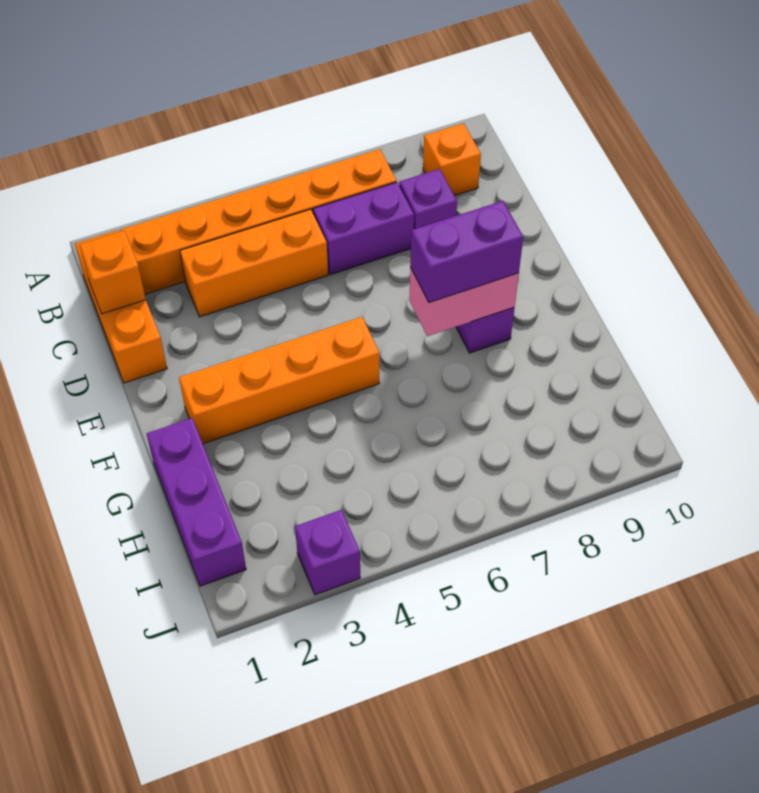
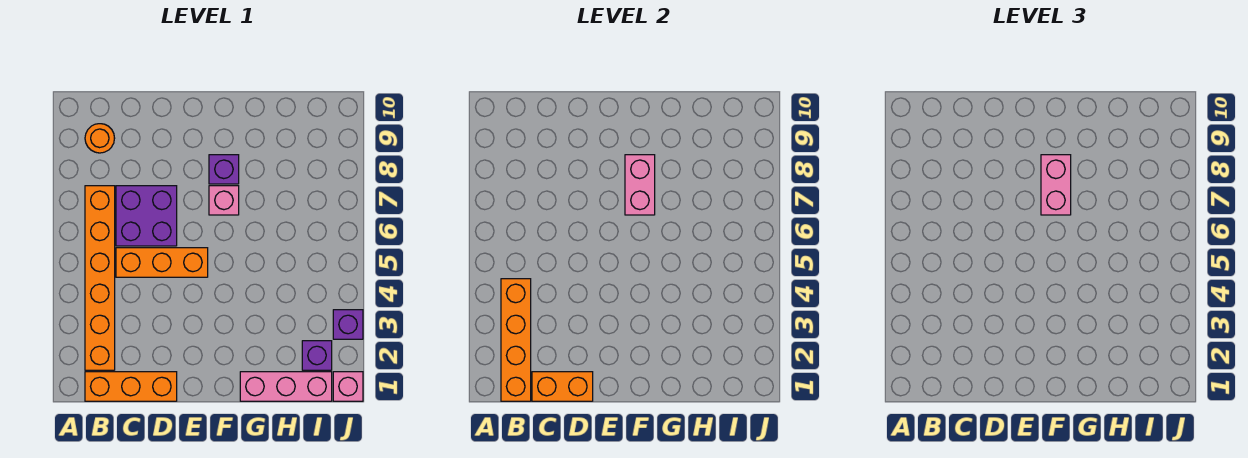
orange 1x1 brick [423,123,481,196] -> orange 1x1 round brick [85,124,115,153]
orange 1x1 brick [80,231,146,314] -> orange 1x2 brick [532,372,593,401]
orange 1x3 brick [180,209,328,317] -> orange 1x3 brick turned to [116,248,208,277]
purple 1x2 brick [313,182,414,274] -> purple 2x2 brick [116,186,177,246]
purple 1x1 brick [399,169,457,229] -> purple 1x1 brick moved to [302,341,332,370]
orange 1x4 brick [179,317,379,444] -> orange 1x4 brick moved to [501,279,531,401]
none -> pink 1x1 brick [209,186,239,215]
purple 1x2 brick [410,201,523,303] -> pink 1x2 brick [1041,155,1071,215]
purple 1x3 brick [147,418,246,586] -> pink 1x3 brick [240,372,332,401]
none -> pink 1x1 brick [333,372,363,401]

